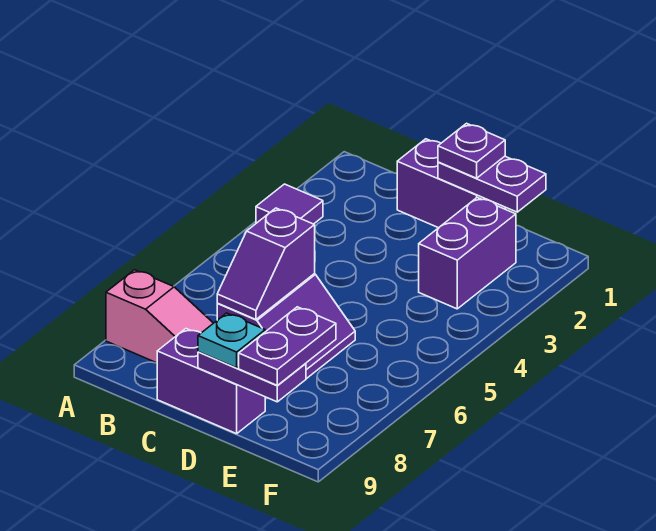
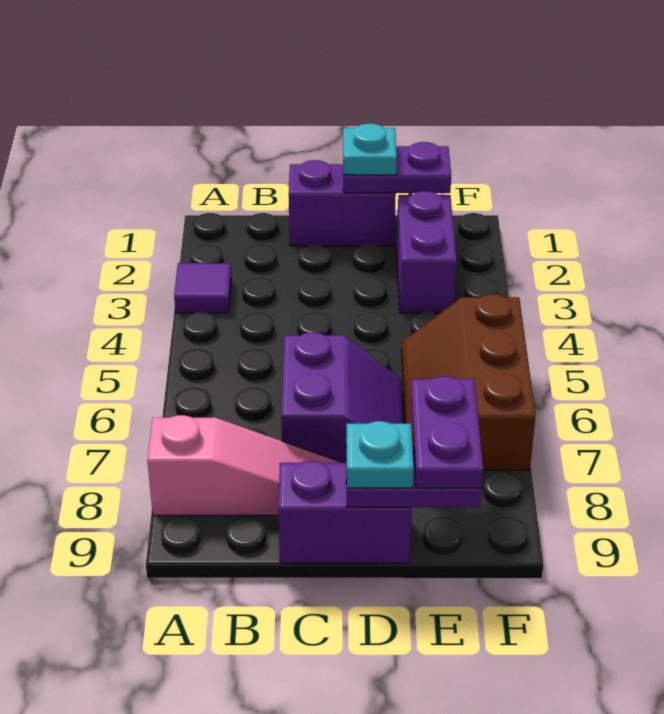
purple 1x2 slope [217,208,315,319] -> none
purple 1x1 plate [438,123,505,178] -> cyan 1x1 plate [343,124,397,175]
none -> brown 2x3 slope [402,294,536,470]

